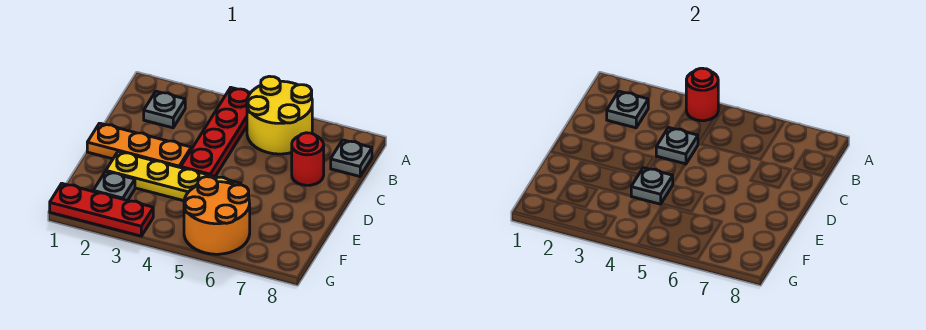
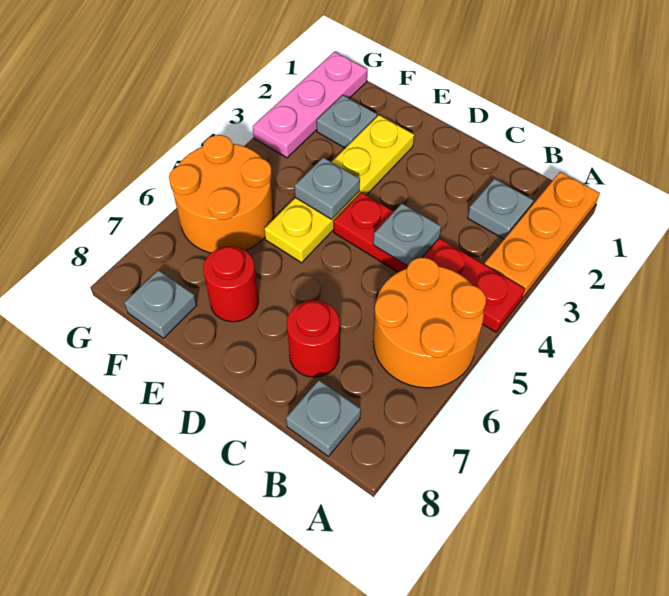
red 1x1 round brick [686,68,718,121] -> red 1x1 round brick moved to [203,246,259,322]
yellow 2x2 round brick [247,76,312,154] -> orange 2x2 round brick [373,258,486,388]
grey 1x1 plate [607,91,648,128] -> grey 1x1 plate moved to [124,270,197,338]
orange 1x3 plate [87,123,191,168] -> orange 1x3 plate moved to [484,172,600,297]
red 1x3 plate [50,184,153,236] -> pink 1x3 plate [253,52,367,158]

